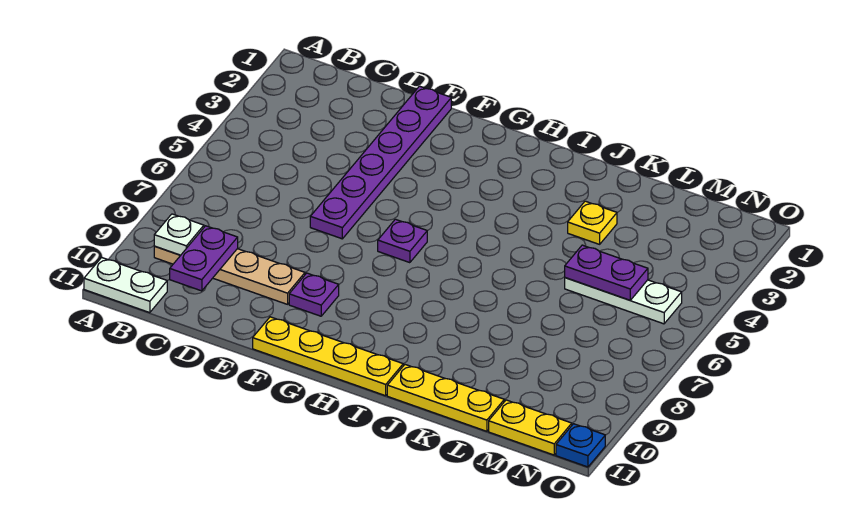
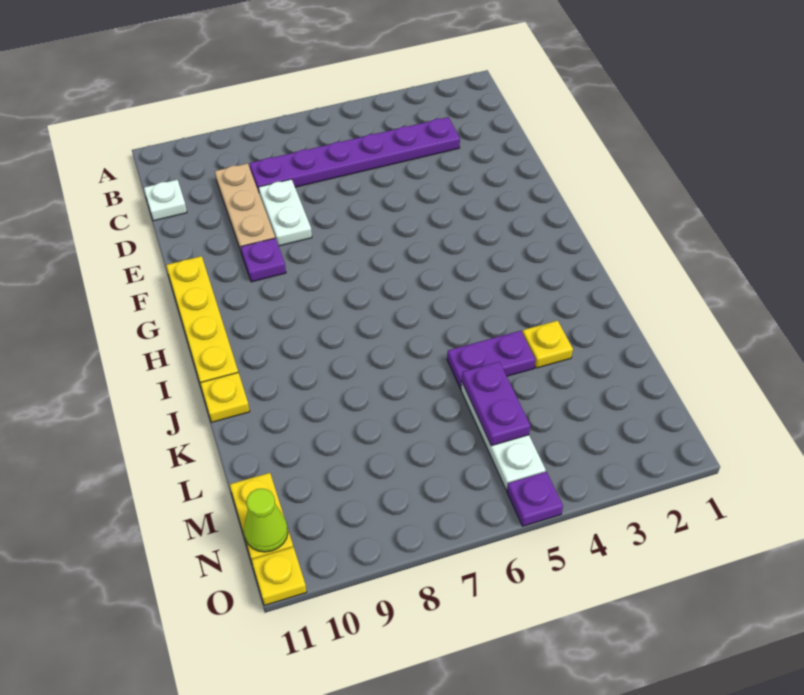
white 1x2 plate [84,258,167,313] -> white 1x2 plate moved to [258,179,312,246]
tan 1x4 plate [154,246,305,304] -> tan 1x3 plate [215,163,275,254]
white 1x1 plate [154,214,204,255] -> white 1x1 plate moved to [144,180,187,221]
purple 1x2 plate [170,226,238,291] -> purple 1x2 plate moved to [447,331,536,389]
purple 1x6 plate [310,86,451,239] -> purple 1x6 plate moved to [250,117,460,192]
purple 1x1 plate [378,219,427,263] -> purple 1x1 plate moved to [507,472,563,526]
yellow 1x3 plate [387,365,504,431] -> yellow 1x1 plate [200,372,250,422]
none -> lime 1x1 cone [244,489,288,552]
blue 1x1 plate [556,424,605,467] -> yellow 1x1 plate [251,547,307,606]

